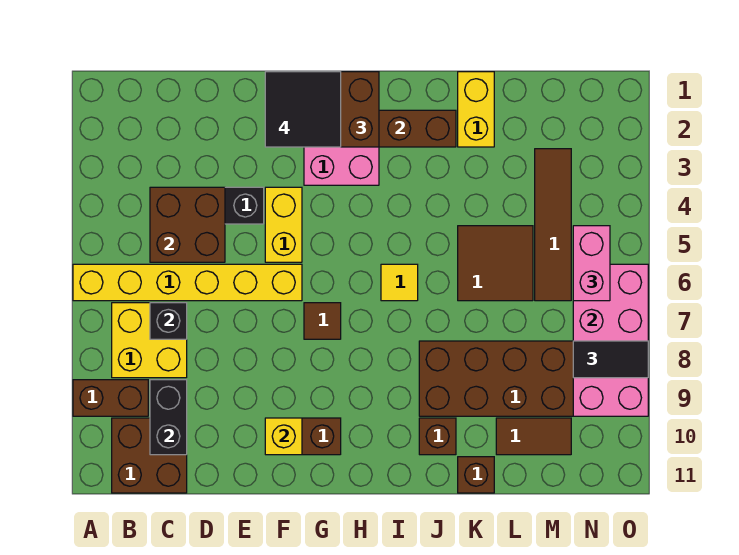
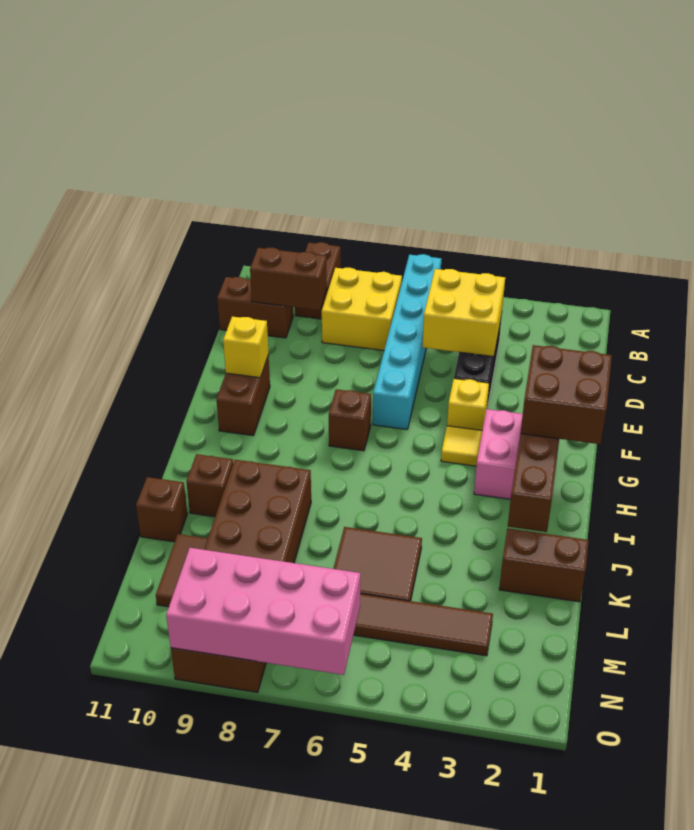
yellow 1x6 brick [73,264,302,301] -> cyan 1x6 brick [373,254,441,429]
brown 2x2 brick [112,418,187,493] -> brown 1x2 brick [217,277,293,338]
brown 2x2 brick [150,187,225,262] -> yellow 2x2 brick [422,269,505,357]
black 1x1 brick [150,303,187,339] -> none
black 1x2 brick [150,380,187,455] -> brown 1x2 brick [250,248,327,310]
black 2x2 tile [265,72,341,147] -> none
yellow 1x2 brick [265,187,302,262] -> yellow 1x1 brick [447,379,489,431]
brown 1x1 tile [304,303,341,339] -> brown 1x1 brick [329,389,371,451]
yellow 1x1 tile [381,264,418,301] -> yellow 1x1 tile moved to [441,426,482,466]
yellow 1x2 brick [458,72,494,147] -> brown 1x2 brick [499,529,589,602]
pink 1x2 brick [573,226,610,301] -> none
black 1x2 tile [573,341,648,378] -> none

